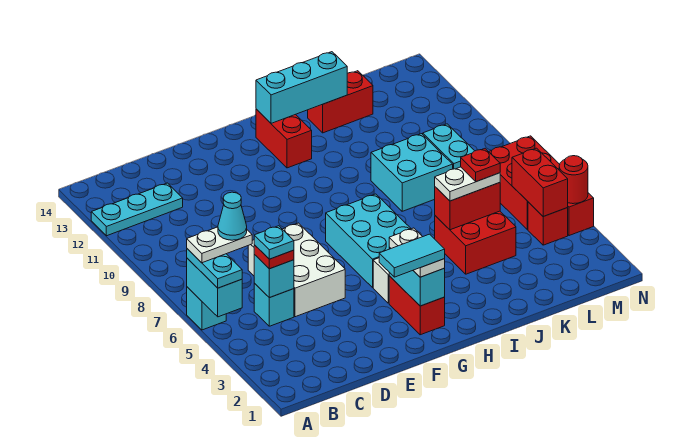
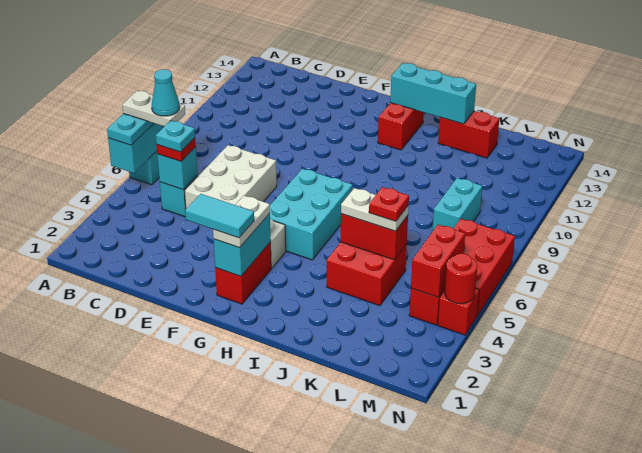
cyan 1x3 plate [91,183,183,236] -> none
cyan 2x2 brick [371,134,453,211] -> none

